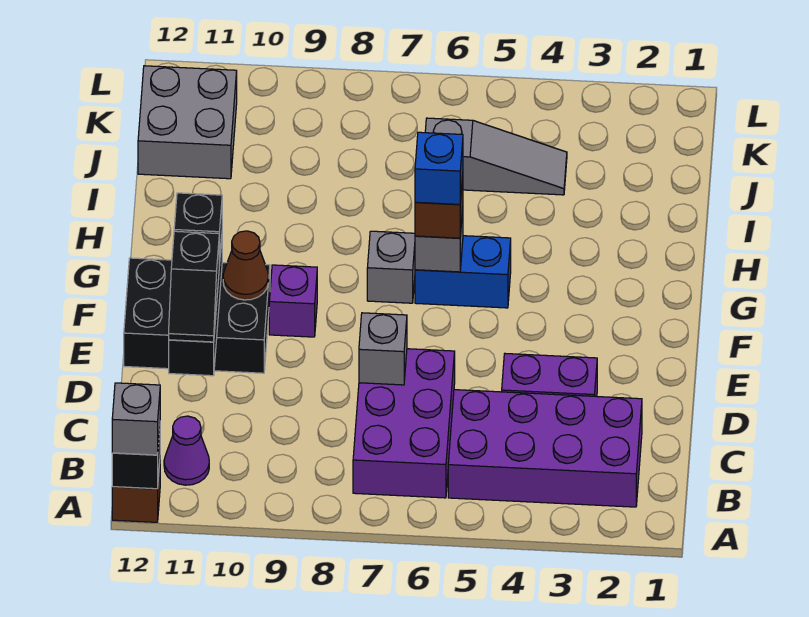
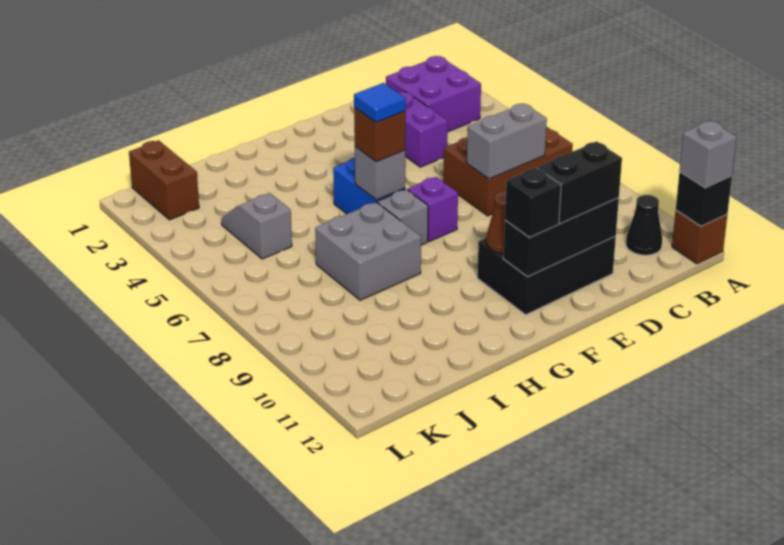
purple 2x4 brick [448,390,642,507] -> purple 2x2 brick [386,56,481,132]
purple 2x3 brick [353,349,455,498] -> brown 2x3 brick [443,127,573,216]
purple 1x1 cone [164,416,209,485] -> black 1x1 cone [626,195,662,255]
grey 1x1 brick [359,313,407,385] -> grey 1x2 brick [467,103,547,179]
black 1x2 slope [169,231,219,342] -> black 1x2 brick [538,142,622,224]
black 2x3 brick [124,258,270,373] -> black 2x3 brick turned to [477,236,616,315]
purple 1x1 brick [269,265,317,337] -> purple 1x1 brick moved to [408,177,458,241]
blue 1x1 brick [415,132,463,204] -> blue 1x1 tile [354,83,406,123]
grey 1x3 slope [425,118,567,195] -> grey 1x2 slope [221,193,292,259]
grey 2x2 brick [138,66,237,179] -> grey 2x2 brick moved to [315,202,421,300]
none -> brown 1x2 brick [129,140,199,220]

